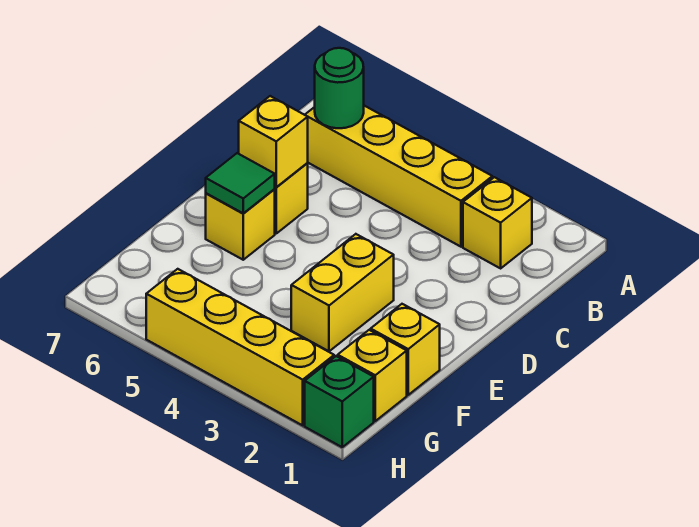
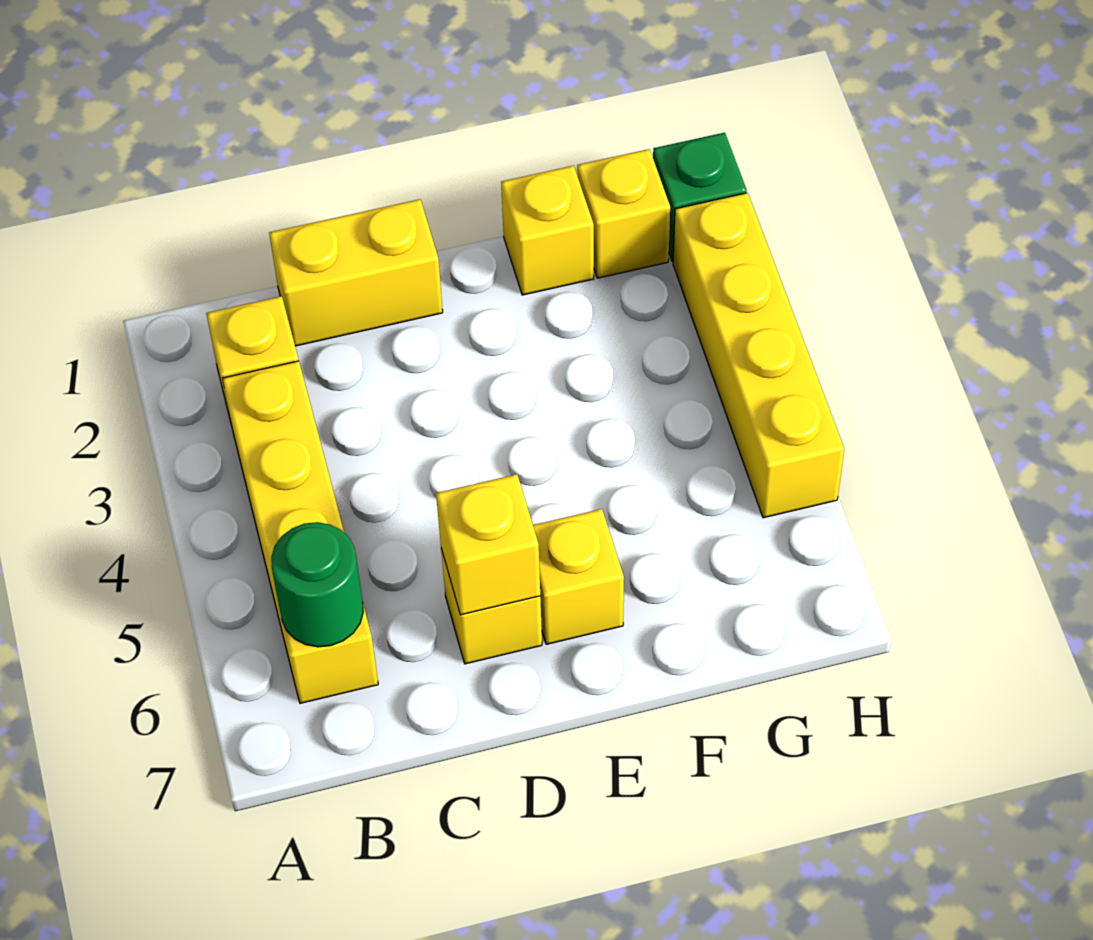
yellow 1x2 brick [291,234,394,351] -> yellow 1x2 brick moved to [269,199,443,346]
green 1x1 tile [206,153,275,214] -> none

